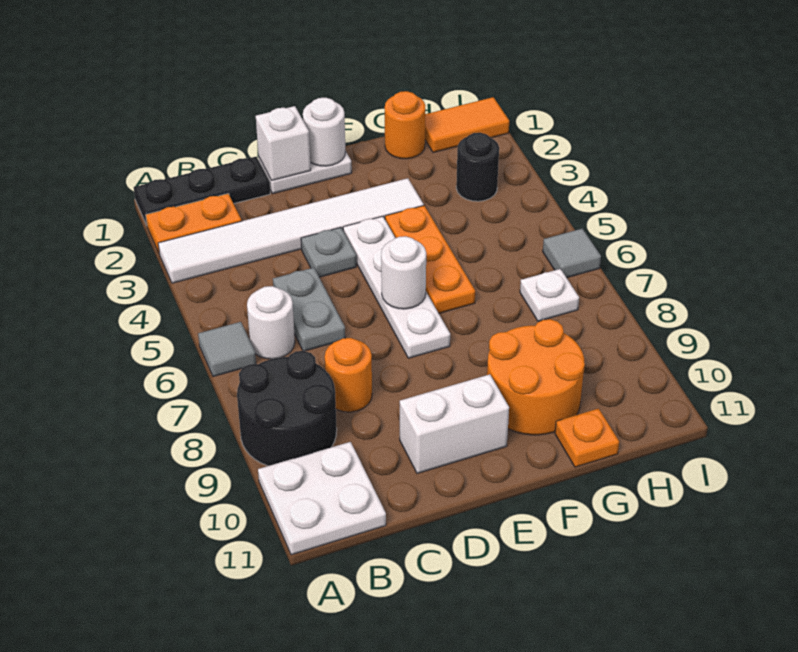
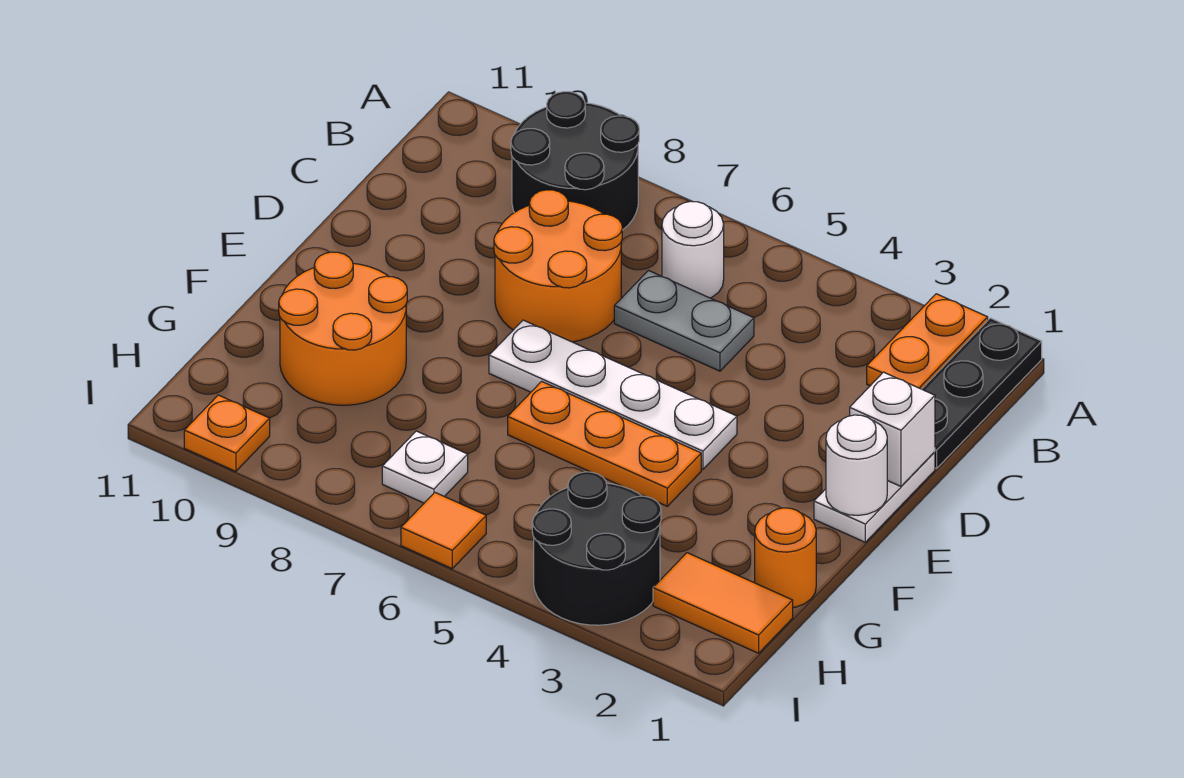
white 1x6 tile [158,178,424,283] -> none
grey 1x1 tile [198,322,256,377] -> none
white 2x2 plate [258,442,386,555] -> none
orange 1x1 round brick [325,338,372,412] -> orange 2x2 round brick [494,190,622,342]
grey 1x1 plate [301,227,356,277] -> none
white 1x2 brick [400,374,509,473] -> none
white 1x1 round brick [381,236,426,309] -> none
orange 1x1 plate [555,408,619,467] -> orange 1x1 plate moved to [184,395,270,472]
orange 1x2 tile [425,97,509,153] -> orange 1x2 tile turned to [653,553,793,653]
black 1x1 round brick [456,133,499,201] -> black 2x2 round brick [532,472,661,625]
grey 1x1 tile [543,229,601,278] -> orange 1x1 tile [401,492,486,569]

